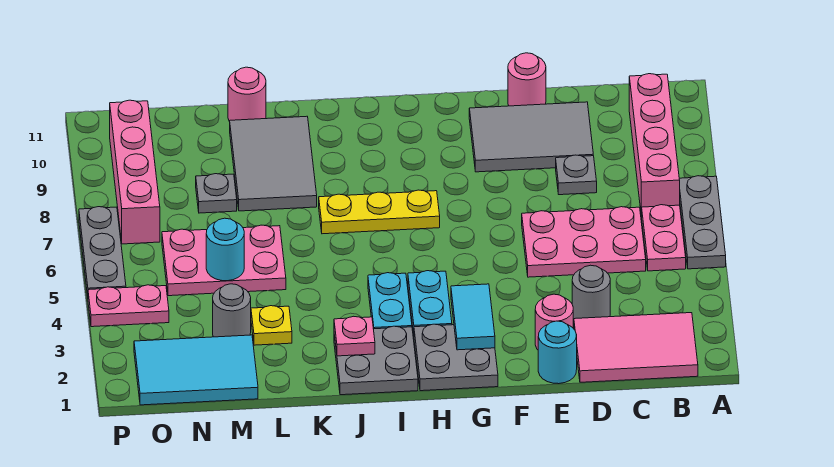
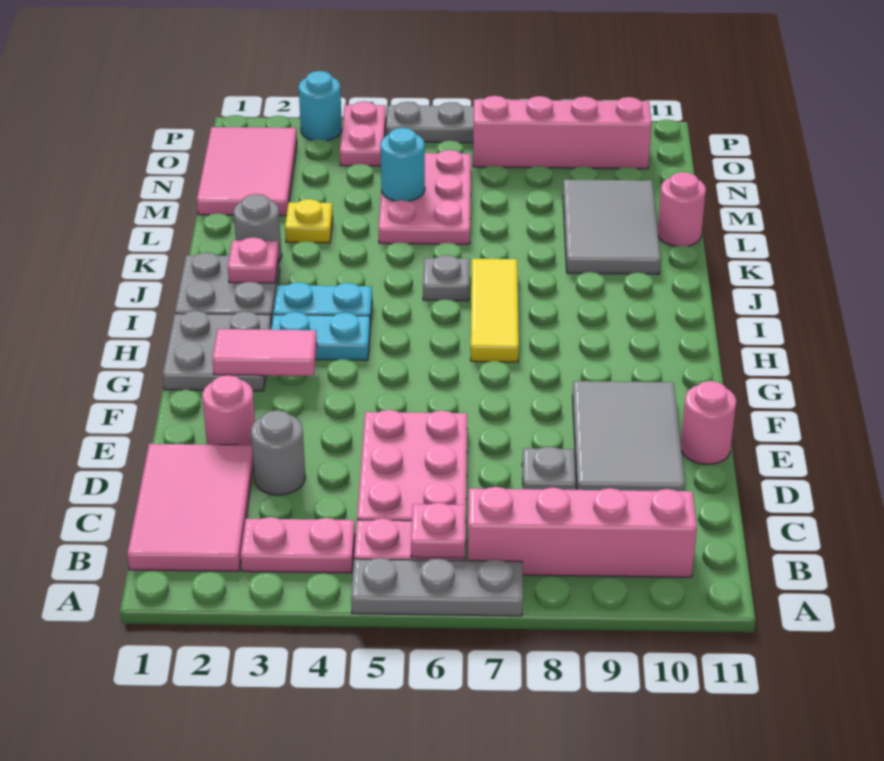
none -> pink 1x2 plate [241,517,355,573]
none -> pink 1x1 plate [411,503,466,558]
cyan 1x1 round brick [538,321,577,384] -> cyan 1x1 round brick moved to [299,71,342,141]
cyan 1x2 tile [451,284,495,350] -> pink 1x2 tile [212,329,317,376]
yellow 1x3 plate [319,190,440,234] -> yellow 1x3 tile [471,259,519,362]
grey 2x3 tile [230,116,317,211] -> grey 2x3 tile turned to [563,179,661,274]
cyan 2x3 tile [134,335,258,405] -> pink 2x3 tile [197,127,297,216]
grey 1x1 round brick [213,284,251,337] -> grey 1x1 round brick moved to [233,194,282,261]
grey 1x1 plate [196,174,237,213] -> grey 1x1 plate moved to [423,255,470,301]

